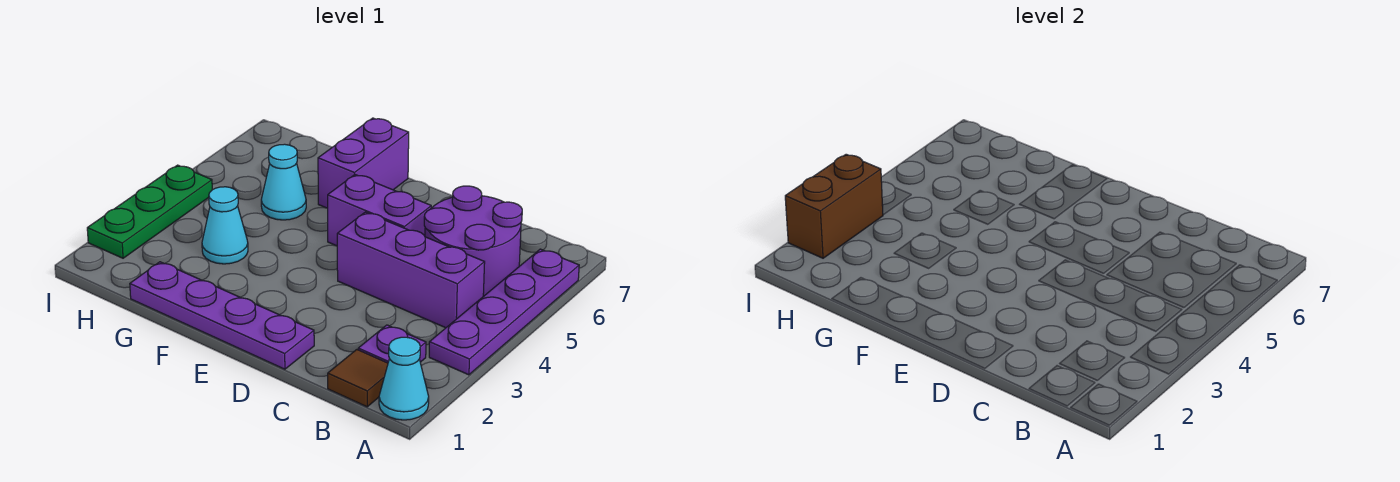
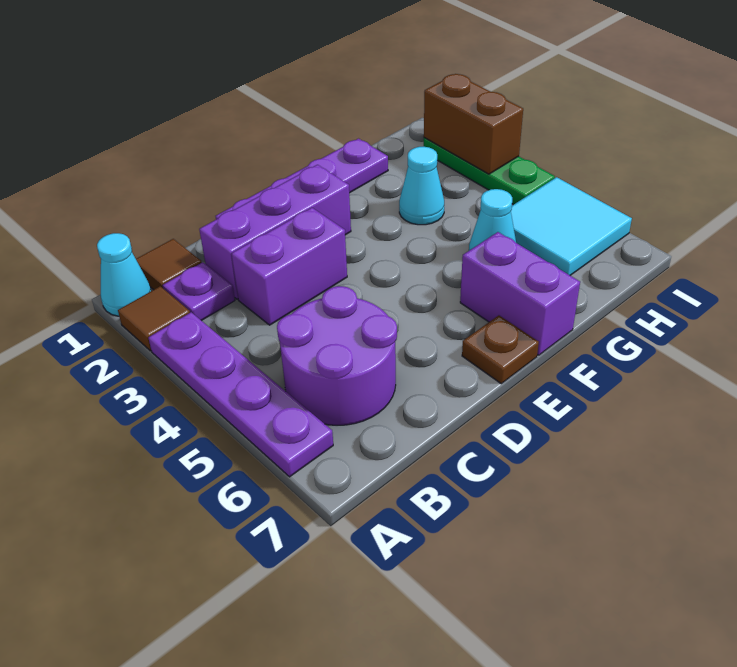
none -> brown 1x1 tile [118,286,190,351]
purple 1x3 brick [337,212,485,328] -> purple 1x3 brick moved to [199,165,351,299]
purple 1x2 brick [328,175,431,246] -> purple 1x2 brick moved to [231,208,347,325]
none -> brown 1x1 plate [462,315,539,384]
none -> cyan 2x2 tile [511,177,632,275]

